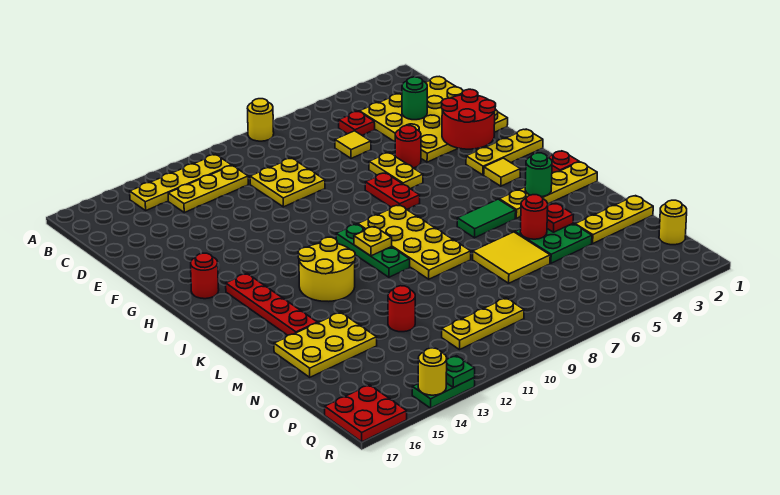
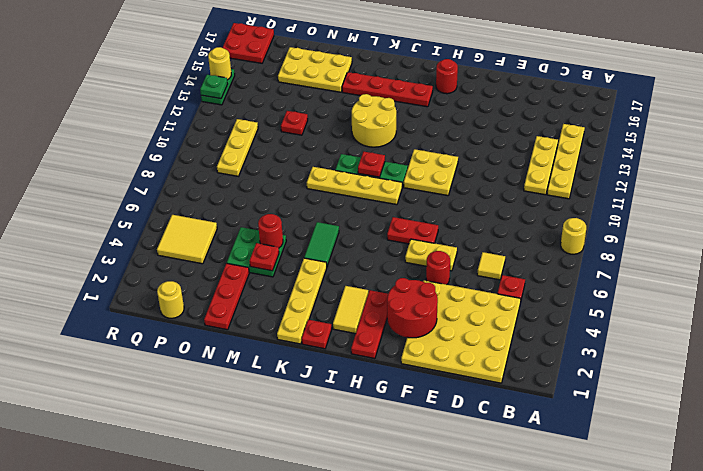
green 1x1 round brick [402,77,427,120] -> none
yellow 2x2 plate [250,158,325,207] -> yellow 2x2 plate moved to [404,149,458,196]
yellow 1x3 plate [466,129,543,175] -> red 1x3 plate [351,290,388,359]
yellow 1x1 tile [484,158,520,186] -> yellow 1x2 tile [333,286,368,334]
yellow 2x4 plate [358,205,471,279] -> yellow 1x4 plate [307,167,402,205]
yellow 1x1 plate [354,226,392,256] -> red 1x1 plate [358,152,385,177]
green 1x1 round brick [525,153,552,197] -> none
yellow 2x2 tile [473,232,550,283] -> yellow 2x2 tile moved to [157,215,217,264]
yellow 2x3 plate [274,312,377,377] -> yellow 2x3 plate turned to [278,47,352,92]
yellow 1x3 plate [575,196,653,244] -> red 1x3 plate [204,263,249,330]
red 1x1 round brick [388,286,415,332] -> red 1x1 plate [281,111,308,135]

